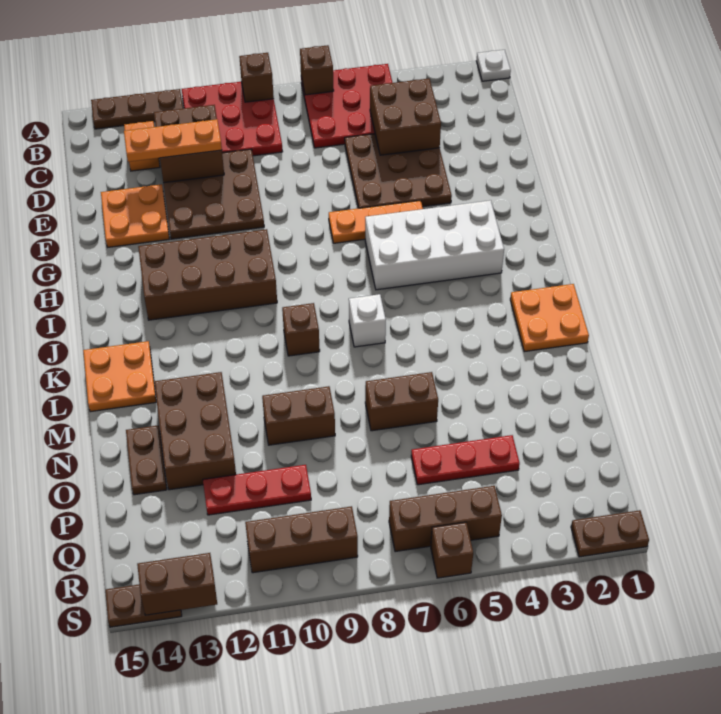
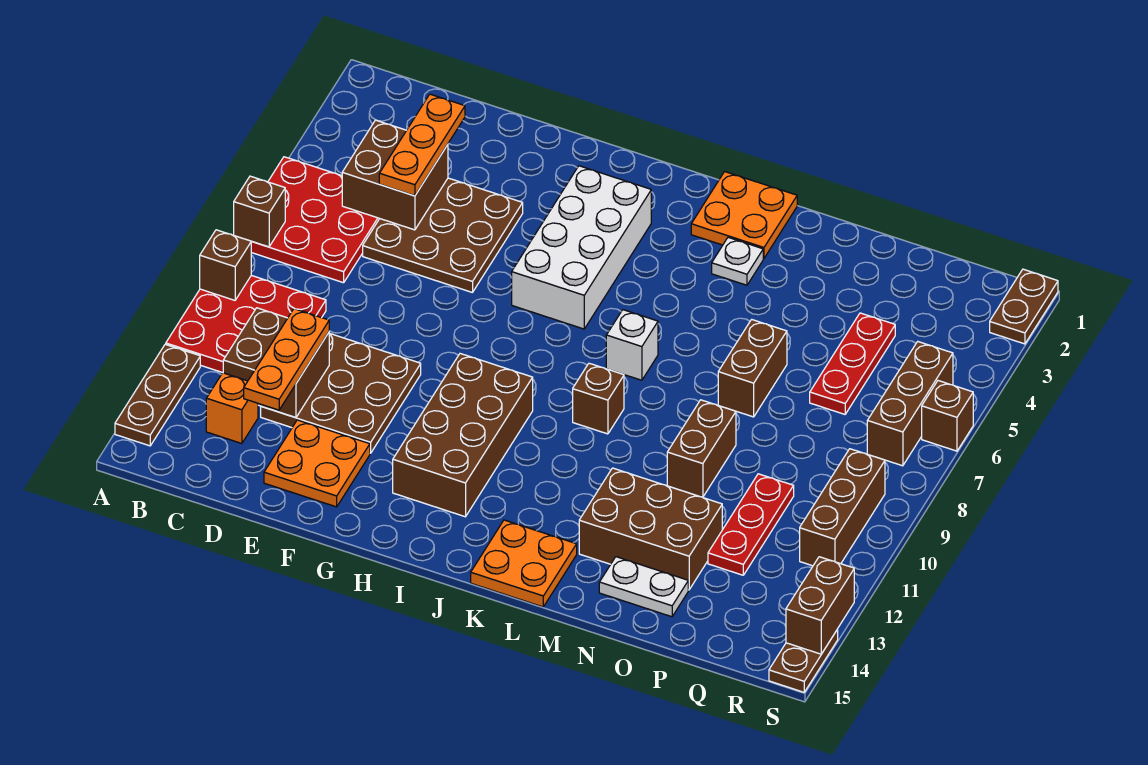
white 1x1 plate [476,50,511,81] -> white 1x1 plate moved to [712,238,763,285]
orange 1x3 plate [329,200,423,243] -> orange 1x3 plate moved to [379,94,465,196]
brown 1x2 plate [126,425,167,495] -> white 1x2 plate [599,557,688,617]

